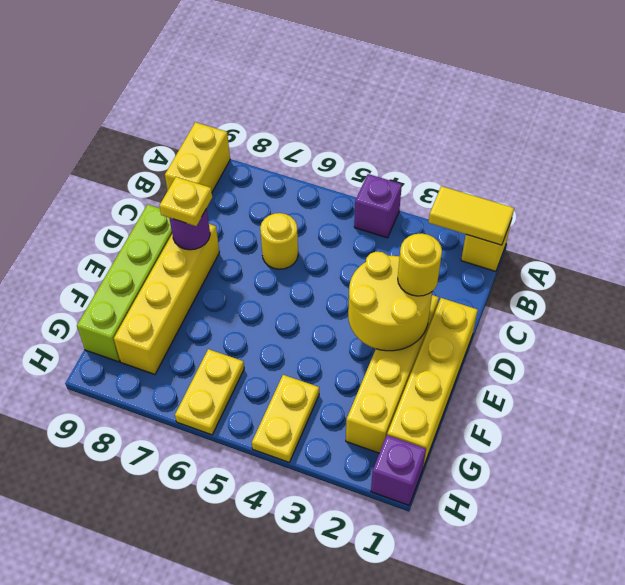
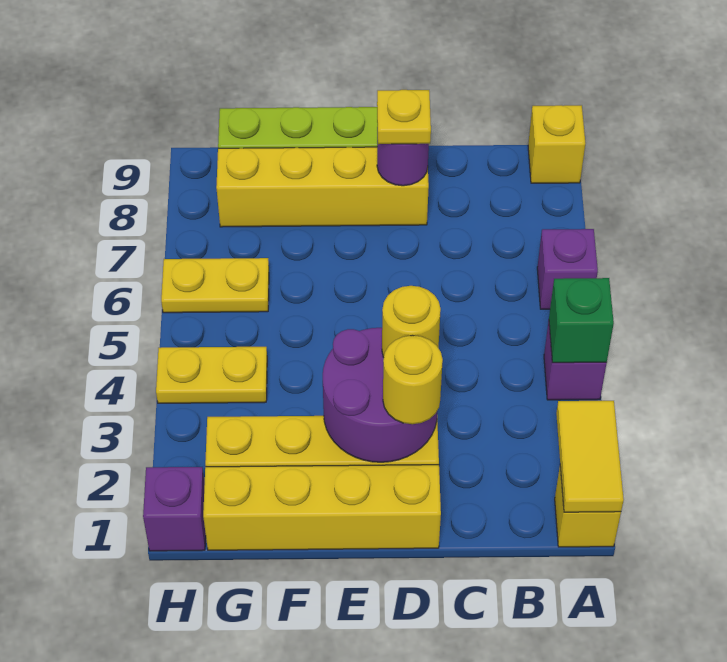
none -> green 1x1 brick [549,278,614,363]
none -> purple 1x1 brick [537,229,598,309]
yellow 1x2 brick [165,122,230,192] -> yellow 1x1 brick [528,105,585,183]
yellow 1x1 round brick [260,213,298,269] -> yellow 1x1 round brick moved to [382,286,441,358]
yellow 2x2 round brick [348,252,432,351] -> purple 2x2 round brick [323,328,437,462]

